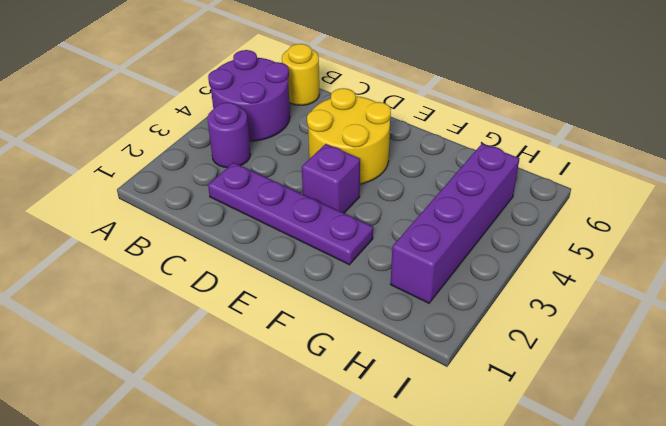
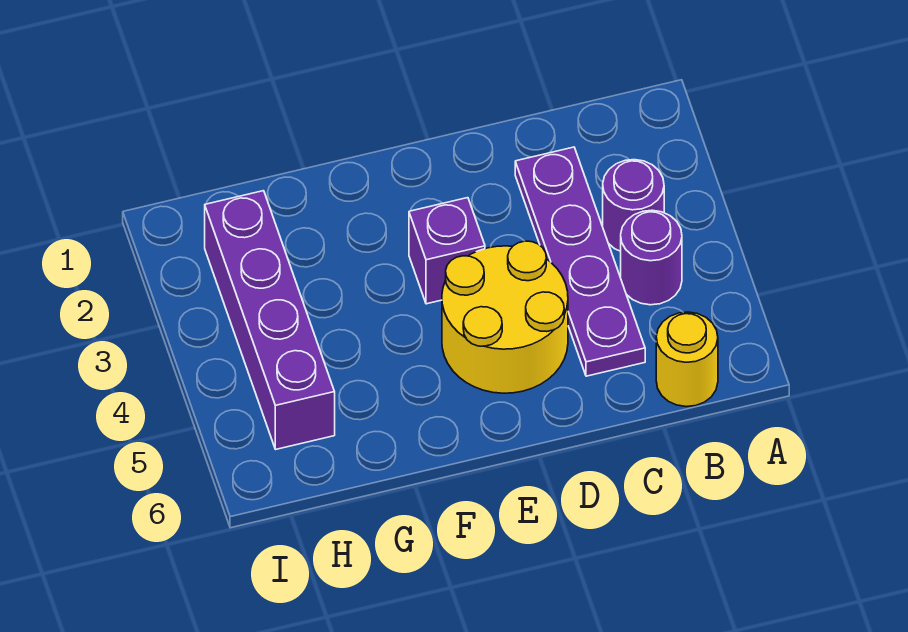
purple 2x2 round brick [208,50,290,141] -> purple 1x1 round brick [621,210,682,305]
purple 1x4 plate [208,163,373,265] -> purple 1x4 plate turned to [515,147,645,376]

